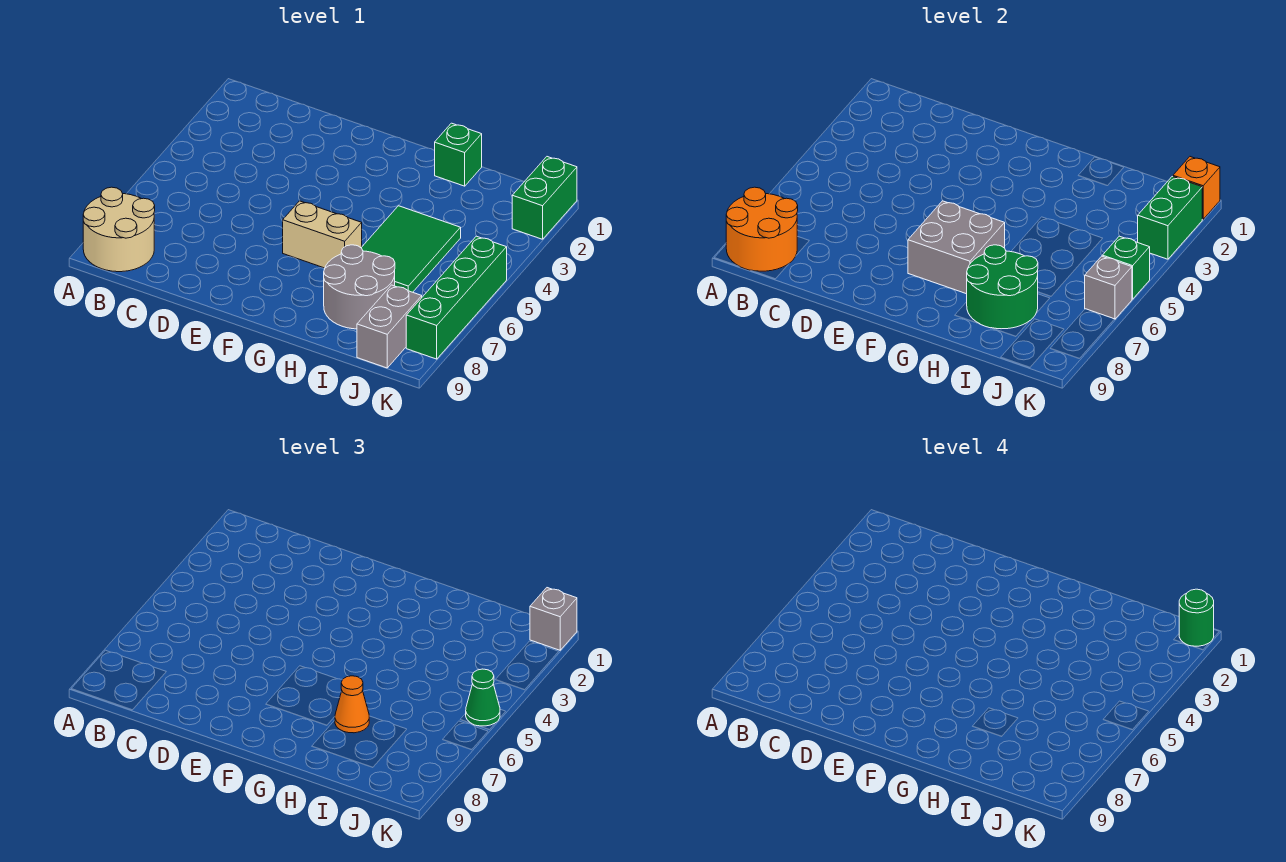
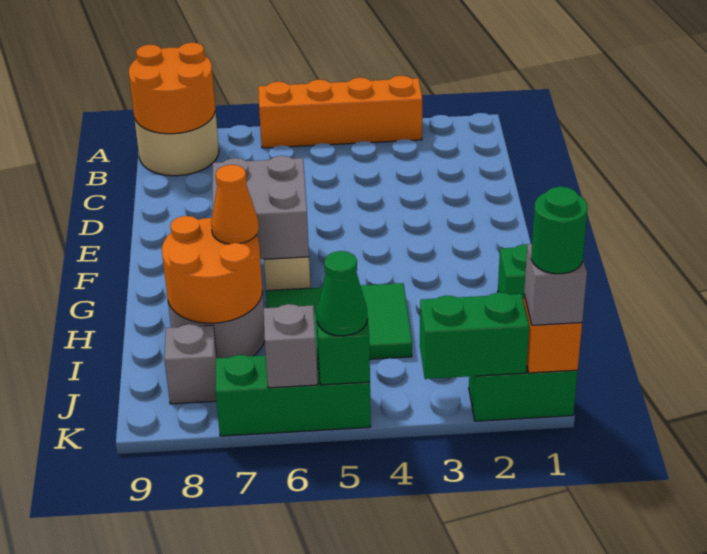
none -> orange 1x4 brick [258,76,422,148]
green 2x2 round brick [967,245,1038,329] -> orange 2x2 round brick [162,216,262,323]
grey 1x2 brick [357,285,422,368] -> grey 1x1 brick [164,324,217,404]
green 1x4 brick [406,236,507,359] -> green 1x3 brick [215,353,371,436]

